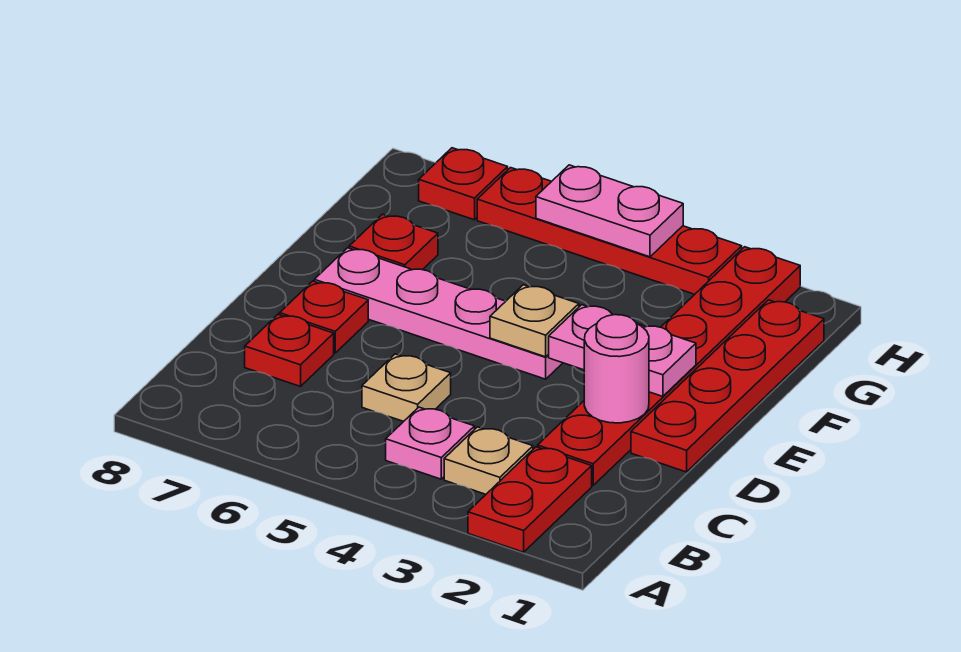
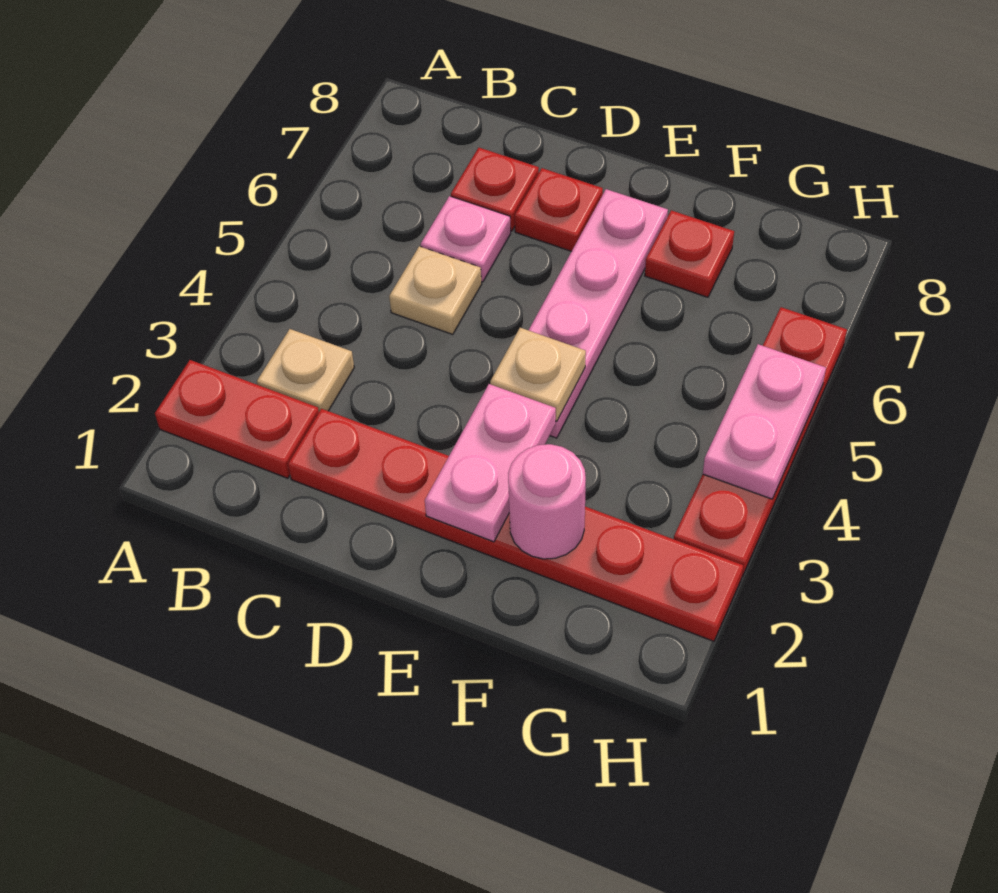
pink 1x1 plate [386,407,475,479] -> pink 1x1 plate moved to [421,196,511,282]
red 1x4 plate [631,300,824,472] -> none
pink 1x1 round brick [584,315,649,423] -> pink 1x1 round brick moved to [508,444,586,559]
red 1x1 plate [419,148,508,220] -> none

